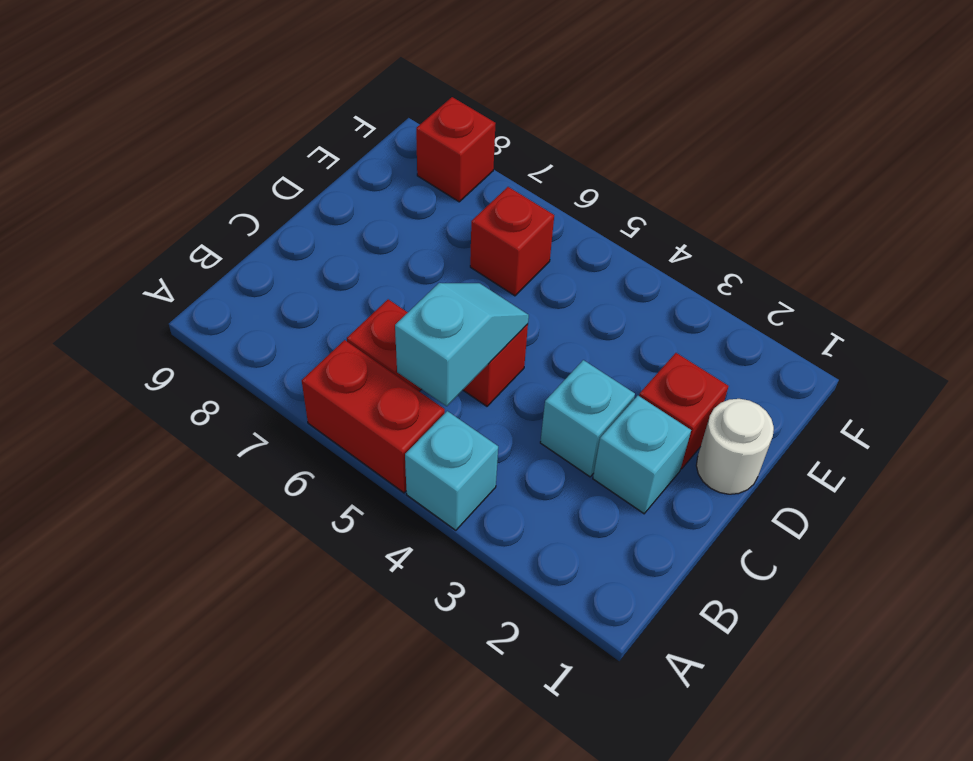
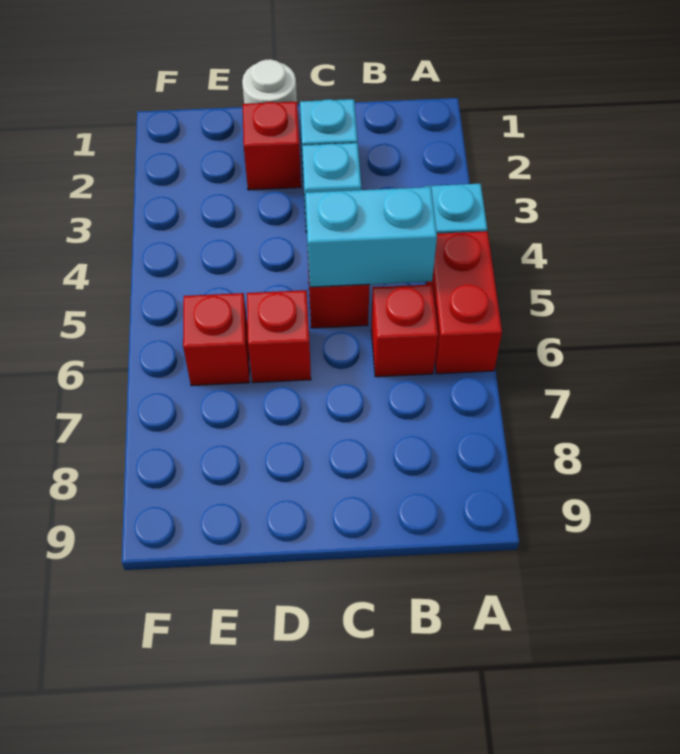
cyan 1x2 slope [395,283,529,406] -> cyan 1x2 brick [305,187,437,287]
red 1x1 brick [416,97,496,202] -> red 1x1 brick moved to [247,290,311,383]

